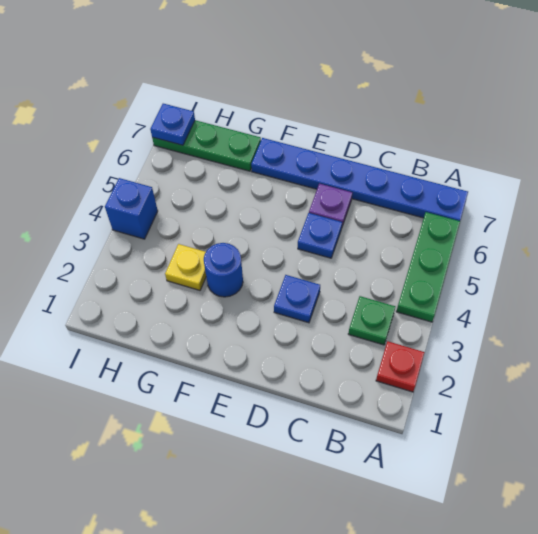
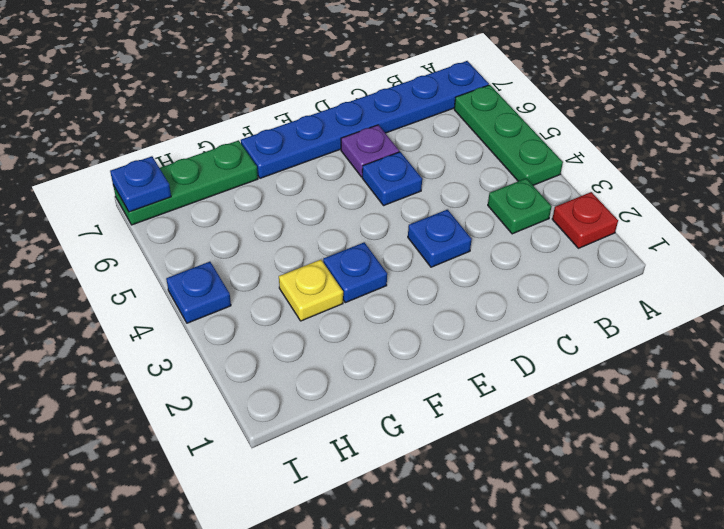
blue 1x1 round brick [204,243,243,297] -> blue 1x1 plate [323,242,387,303]
blue 1x1 brick [105,178,158,239] -> blue 1x1 plate [166,262,231,323]

